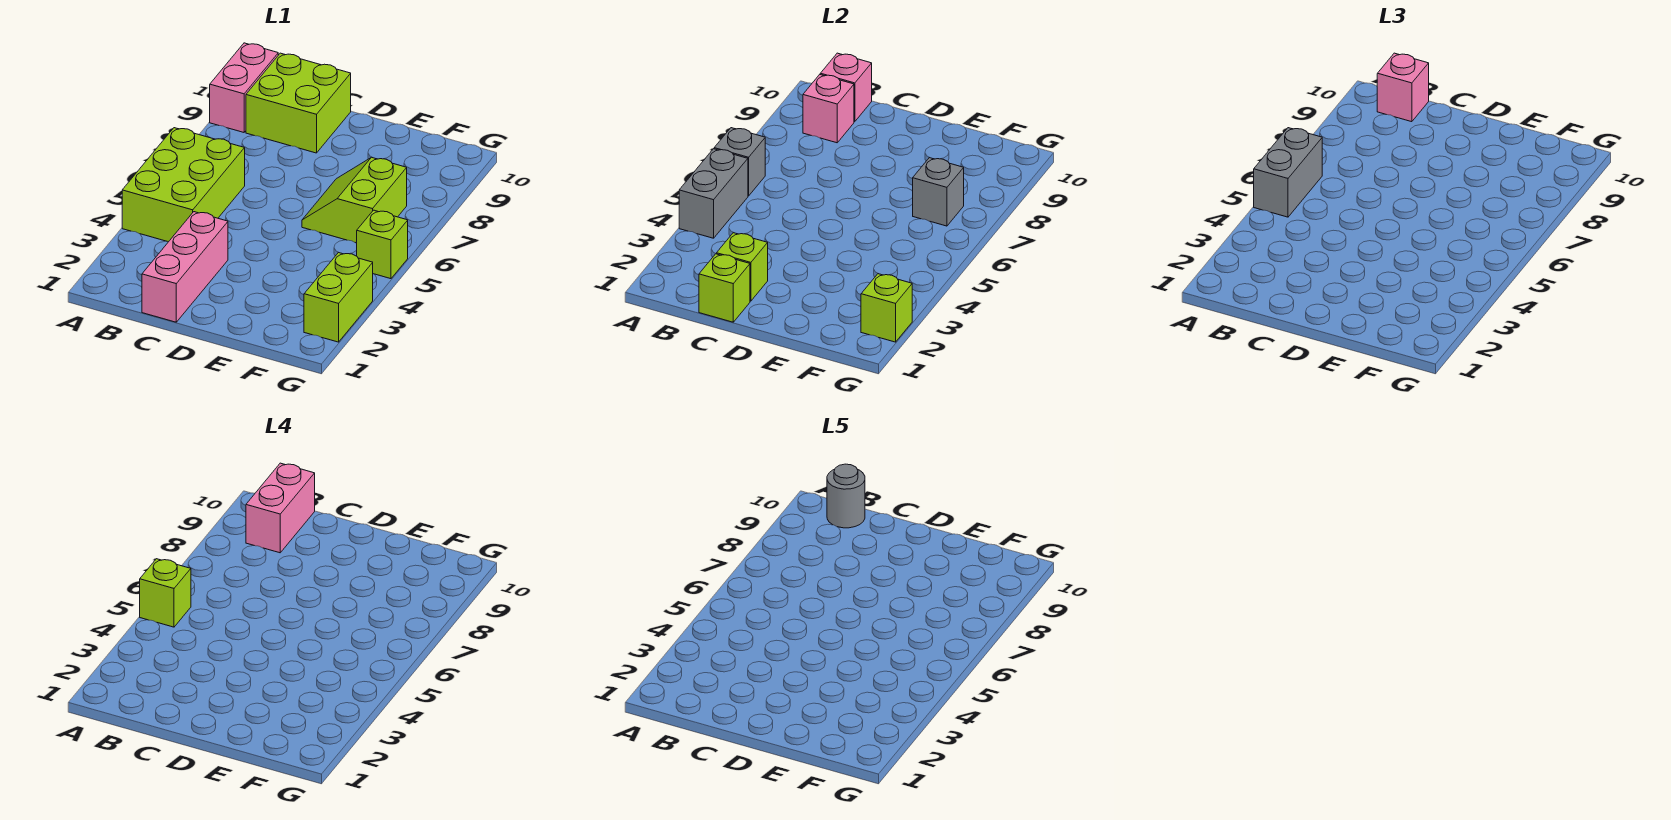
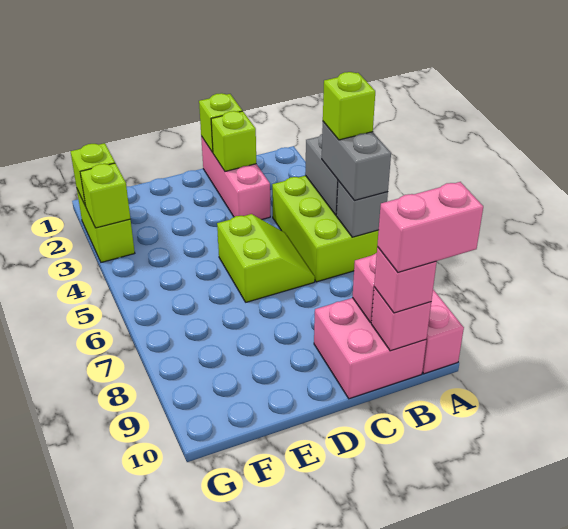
lime 2x2 brick [246,53,351,153] -> pink 2x2 brick [314,298,426,399]
pink 1x2 brick [246,463,315,553] -> pink 1x2 brick turned to [377,182,483,272]
grey 1x1 round brick [827,464,865,528] -> none
lime 2x2 slope [302,157,407,243] -> lime 2x2 slope moved to [217,214,315,302]
grey 1x1 brick [913,158,964,226] -> none
lime 1x1 brick [357,210,408,279] -> lime 1x1 brick moved to [80,163,130,228]

